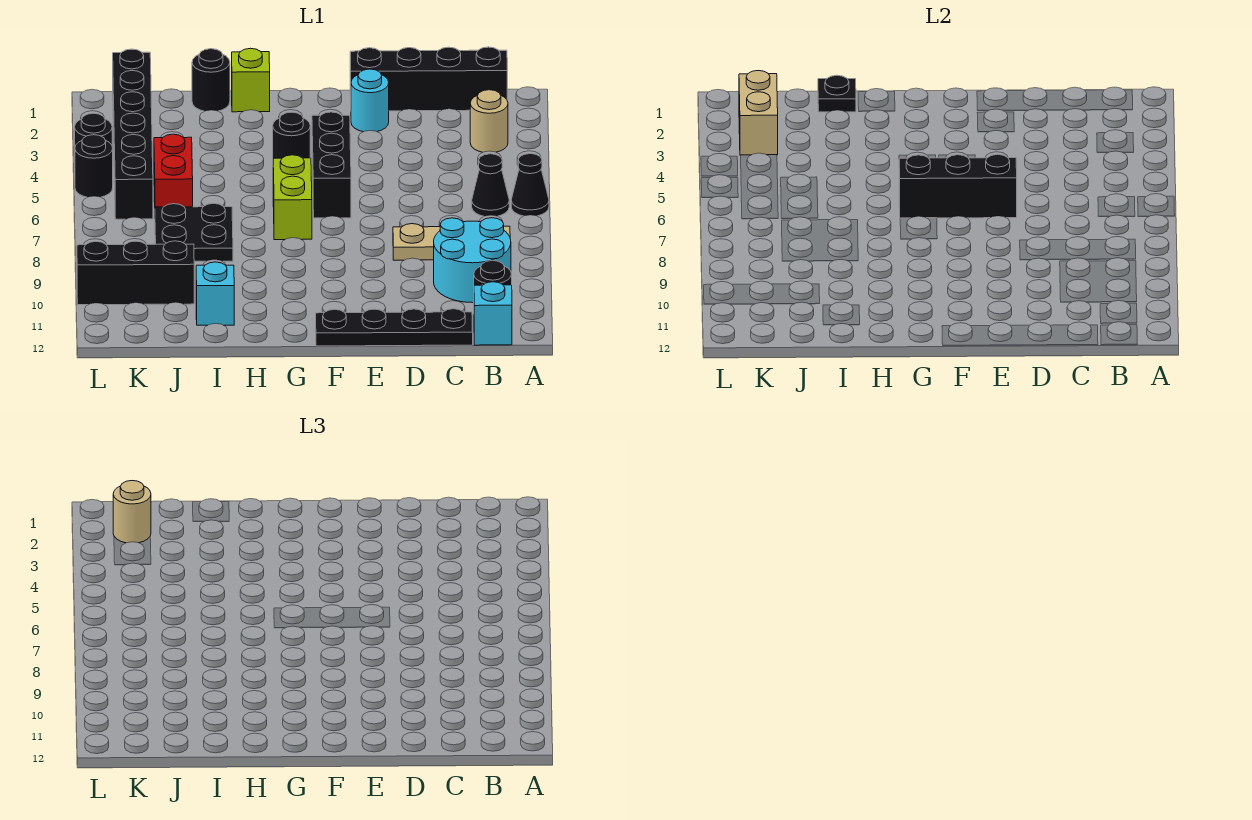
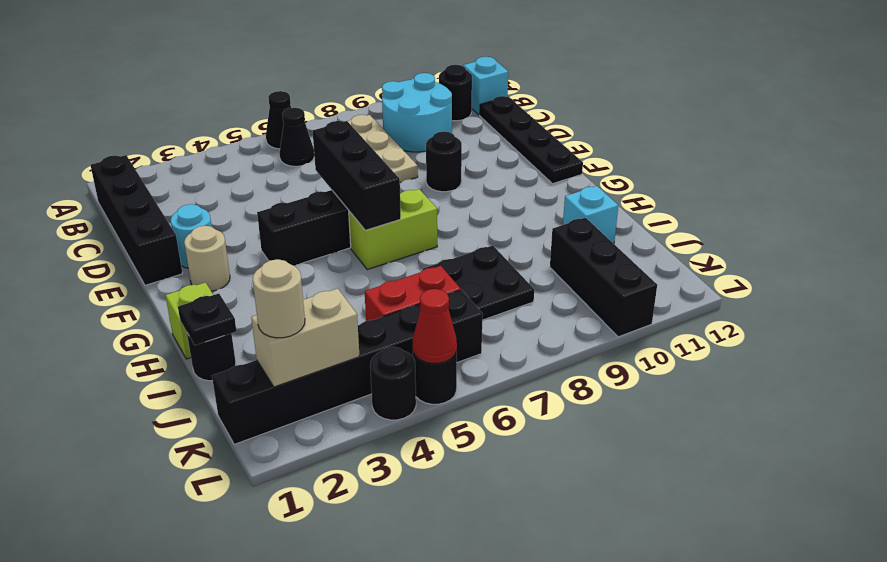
tan 1x1 round brick [470,90,508,152] -> tan 1x1 round brick moved to [184,226,230,291]
black 1x1 round brick [273,112,310,159] -> black 1x1 round brick moved to [426,131,462,192]
none -> red 1x1 cone [413,289,457,363]

